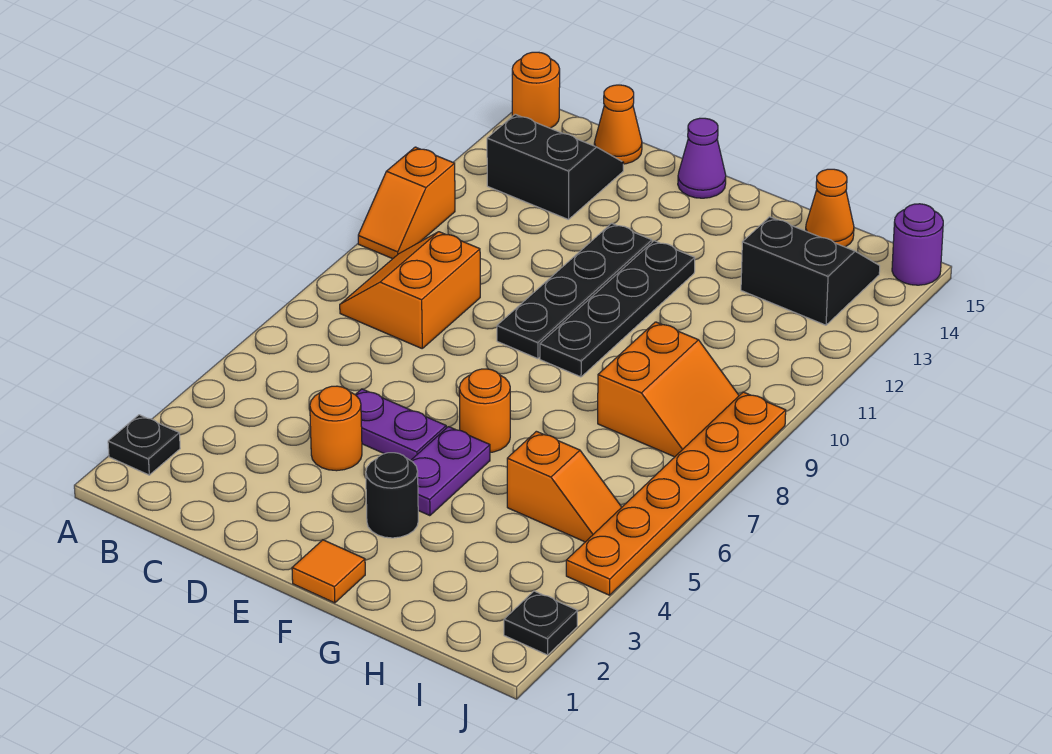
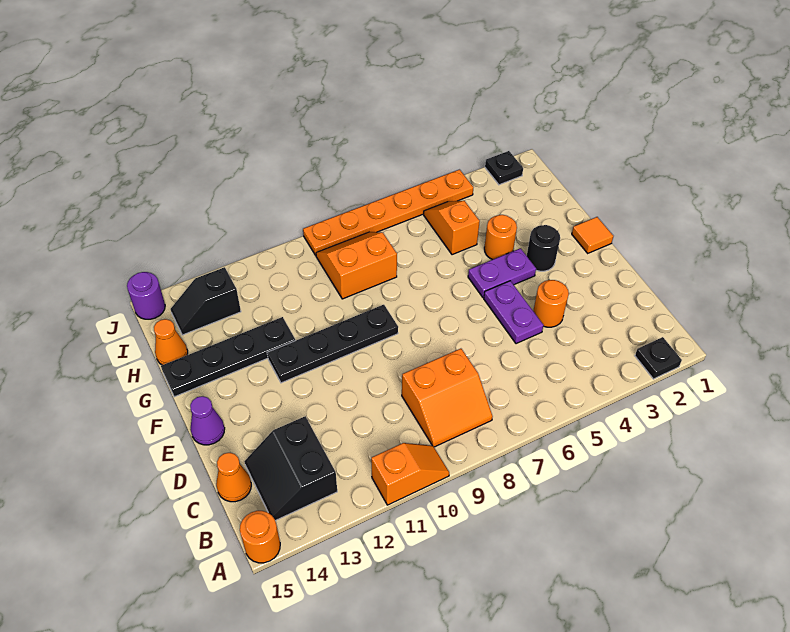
black 1x4 plate [497,223,652,359] -> black 1x4 plate moved to [161,317,296,397]
orange 1x1 round brick [459,369,510,452] -> orange 1x1 round brick moved to [484,215,517,260]
black 2x2 slope [741,217,880,325] -> black 1x2 slope [171,267,241,335]

